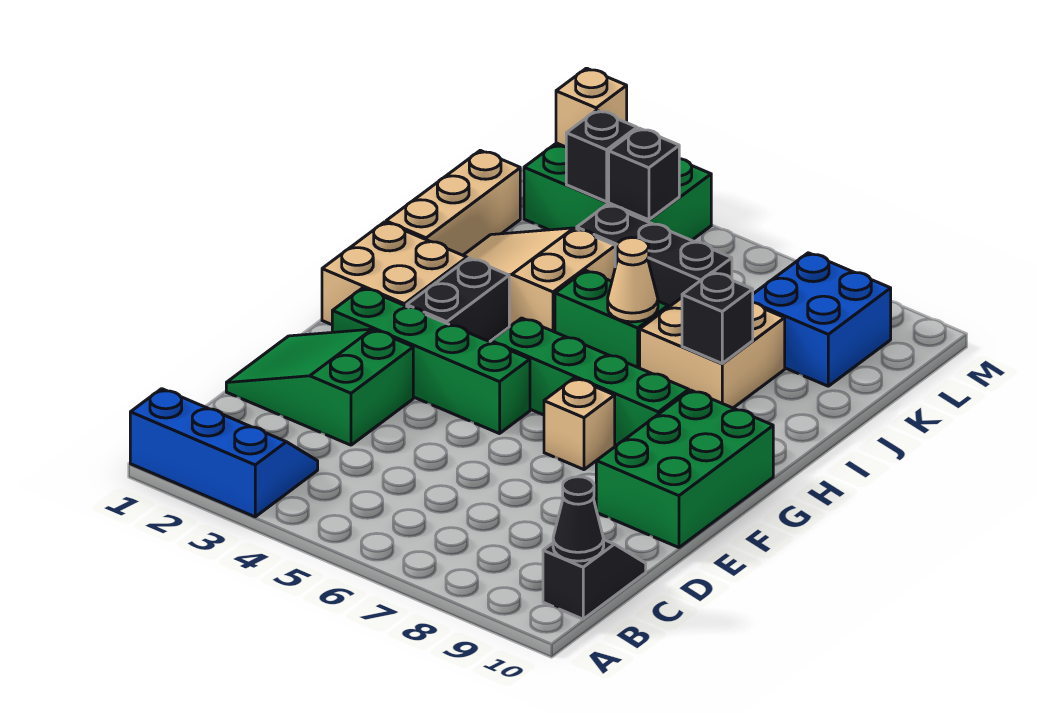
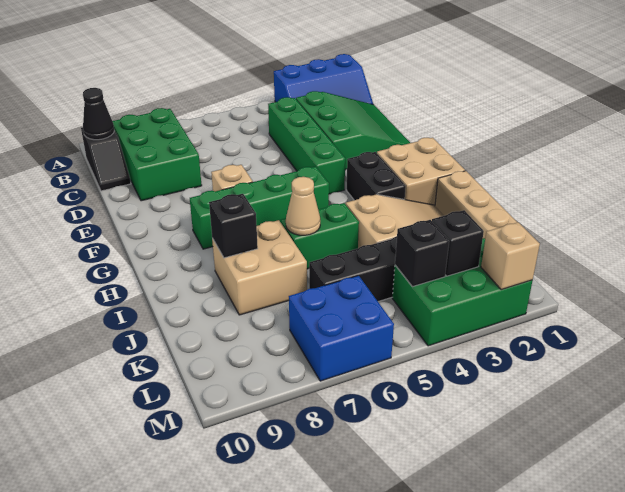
green 2x3 slope [226,329,413,445] -> green 3x3 slope [296,91,410,170]
green 2x3 brick [596,390,773,548] -> green 2x3 brick moved to [113,108,202,201]
green 1x4 brick [332,288,530,434] -> green 1x4 brick turned to [268,97,345,194]
blue 2x2 brick [753,253,891,386] -> blue 2x2 brick moved to [289,276,394,381]

